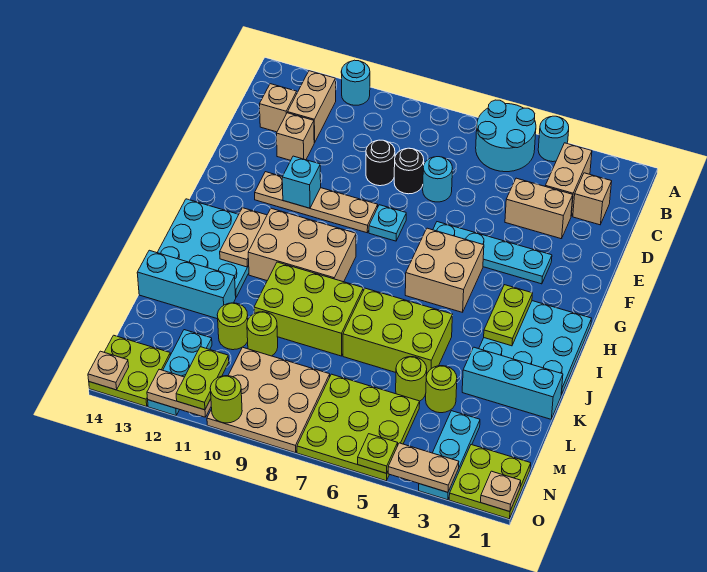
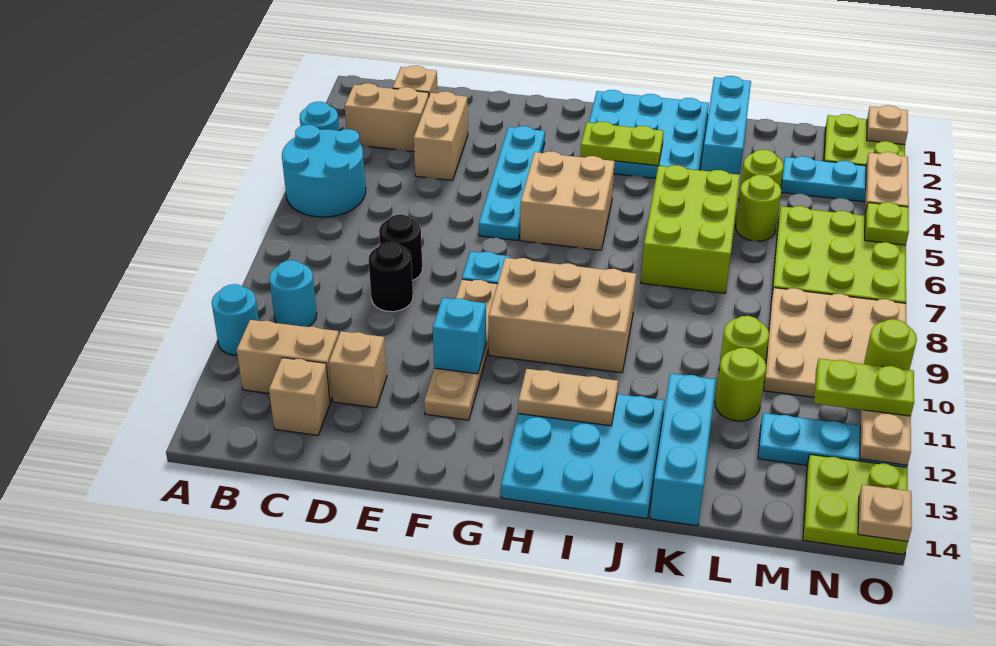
cyan 1x1 round brick [423,157,452,202] -> cyan 1x1 round brick moved to [269,260,317,327]
tan 2x3 brick [248,208,356,282] -> tan 2x3 brick turned to [489,258,636,373]
lime 2x3 brick [254,262,363,356] -> none

